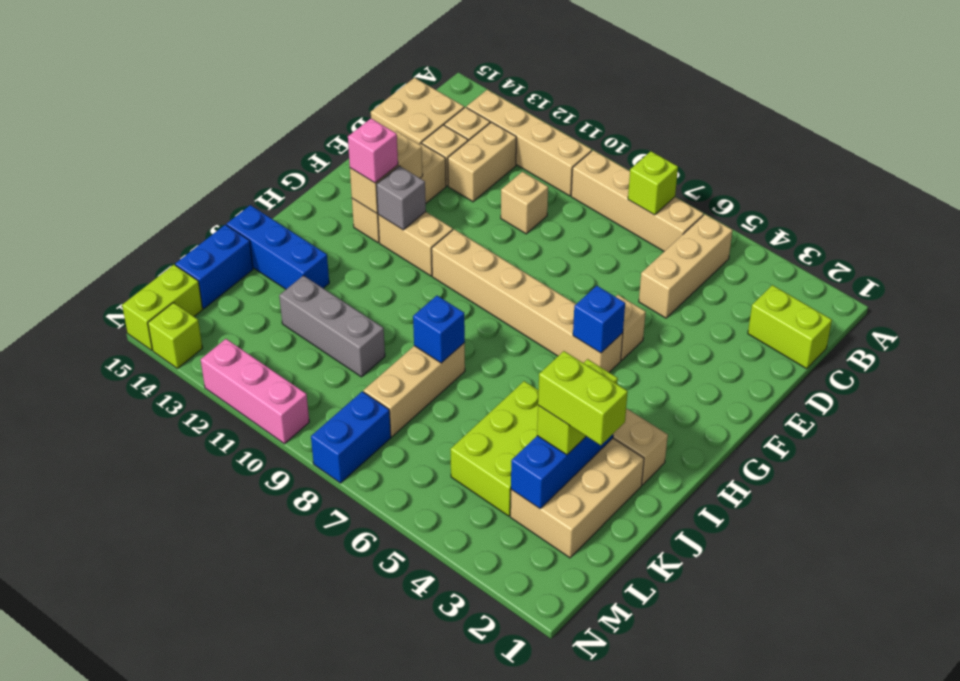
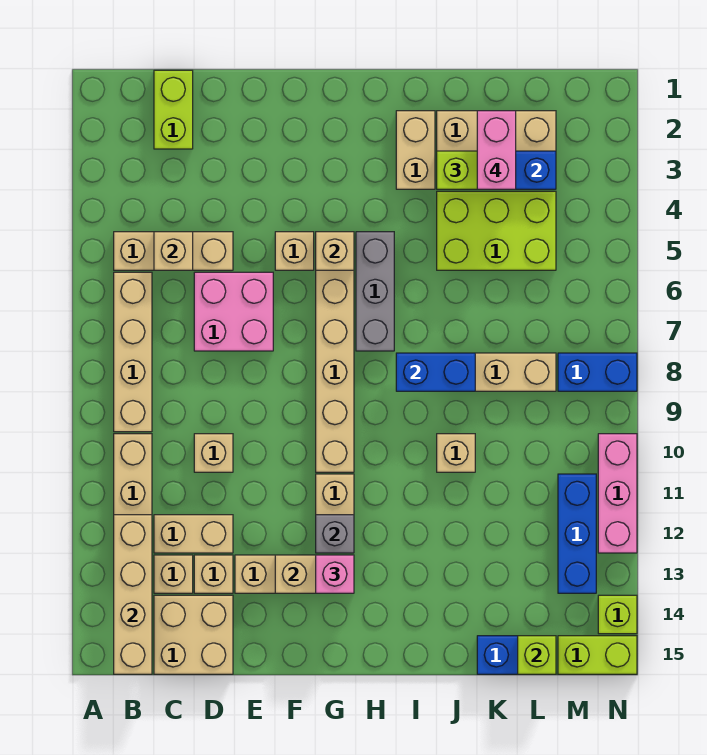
lime 1x1 brick [628,151,678,215] -> lime 1x1 brick moved to [518,636,556,674]
none -> tan 1x4 brick [114,515,152,674]
none -> tan 1x1 brick [154,232,193,270]
none -> pink 2x2 brick [194,272,273,351]
blue 1x1 brick [573,286,625,353] -> tan 1x1 brick [316,232,354,270]
blue 1x1 brick [413,296,465,363] -> blue 1x2 brick [396,353,475,391]
none -> tan 1x1 brick [437,434,475,472]
blue 1x3 brick [227,205,329,289] -> blue 1x3 brick moved to [558,474,596,593]
lime 1x2 brick [538,351,628,445] -> pink 1x2 brick [477,111,516,189]
grey 1x3 brick [279,276,385,377] -> grey 1x3 brick moved to [356,232,394,351]

